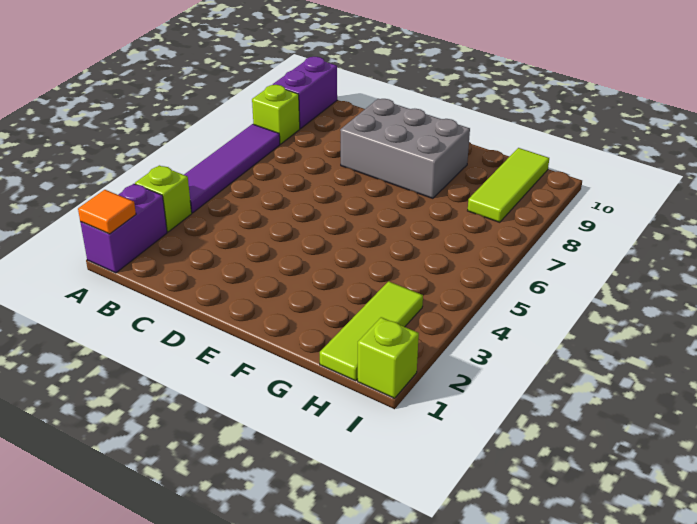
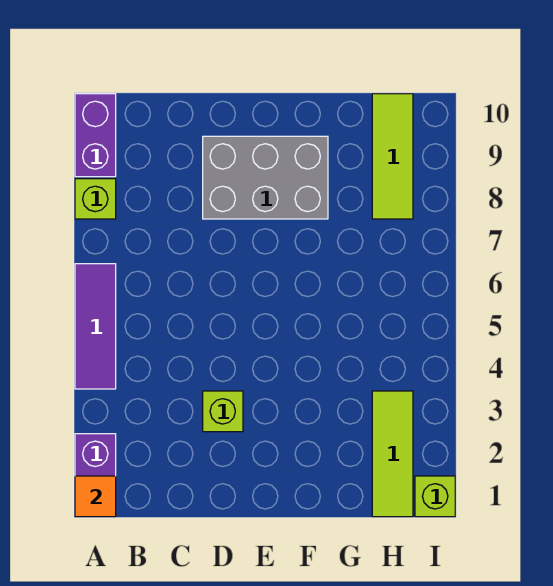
lime 1x1 brick [135,165,192,232] -> lime 1x1 brick moved to [203,391,243,432]
purple 1x4 tile [184,124,280,213] -> purple 1x3 tile [75,264,116,389]

